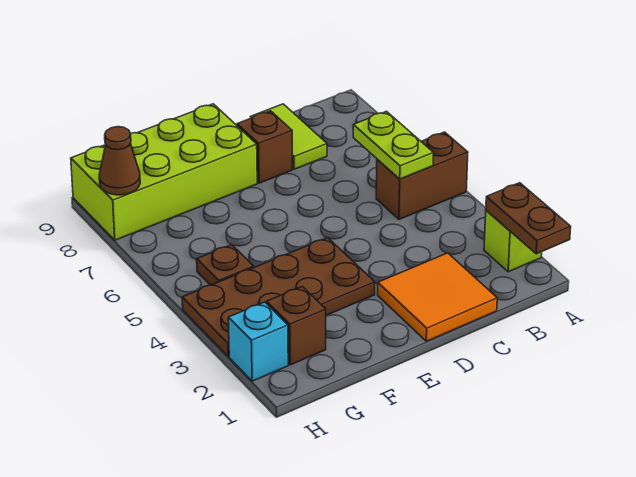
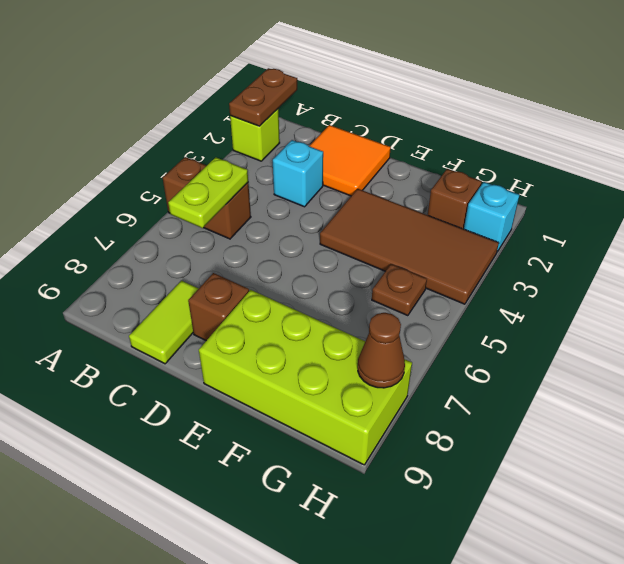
none -> cyan 1x1 brick [273,140,323,207]
brown 2x4 plate [182,238,375,356] -> brown 2x4 tile [320,189,499,304]

